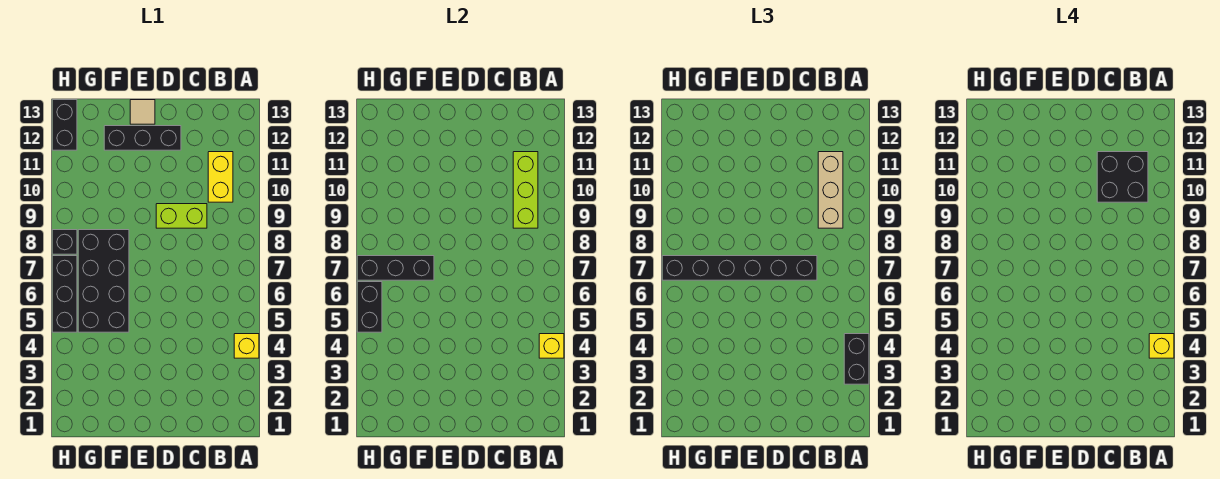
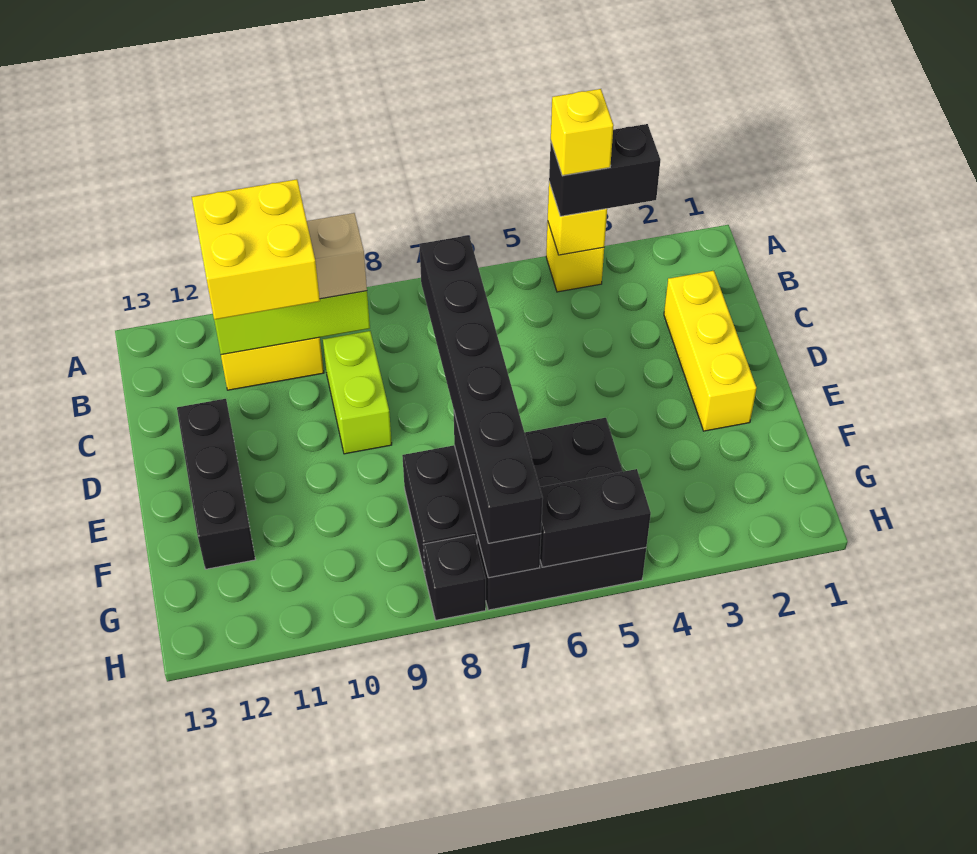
black 2x2 brick [1097,152,1148,202] -> yellow 2x2 brick [192,179,320,320]
none -> yellow 1x3 brick [664,271,757,431]
tan 1x1 tile [130,100,155,124] -> none
black 1x2 brick [52,100,77,150] -> none

